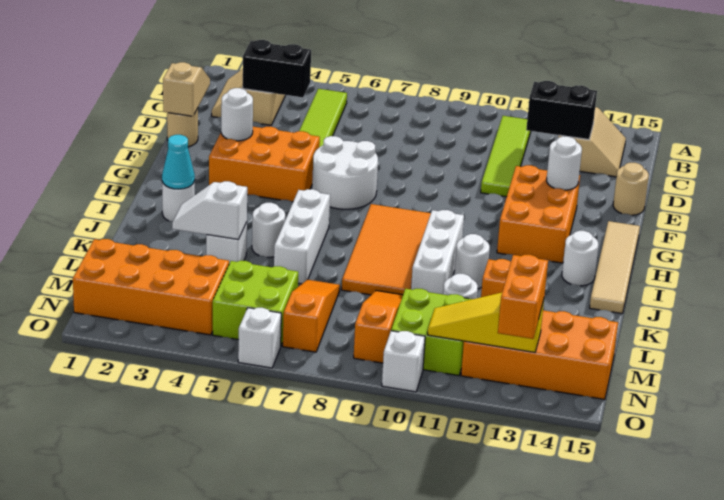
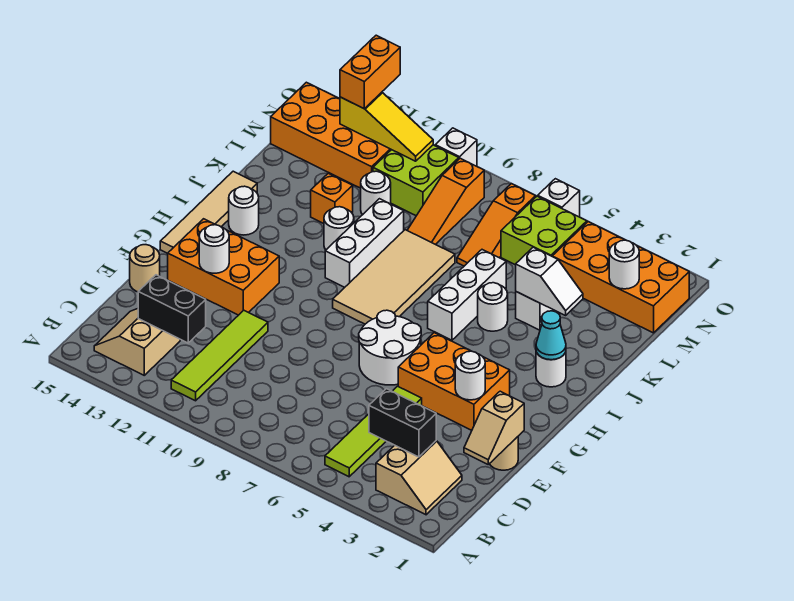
orange 2x3 brick [497,165,580,263] -> orange 2x3 brick turned to [168,219,279,315]
orange 2x4 tile [342,204,431,295] -> tan 2x4 tile [333,230,455,324]
none -> white 1x1 round brick [609,240,639,289]

